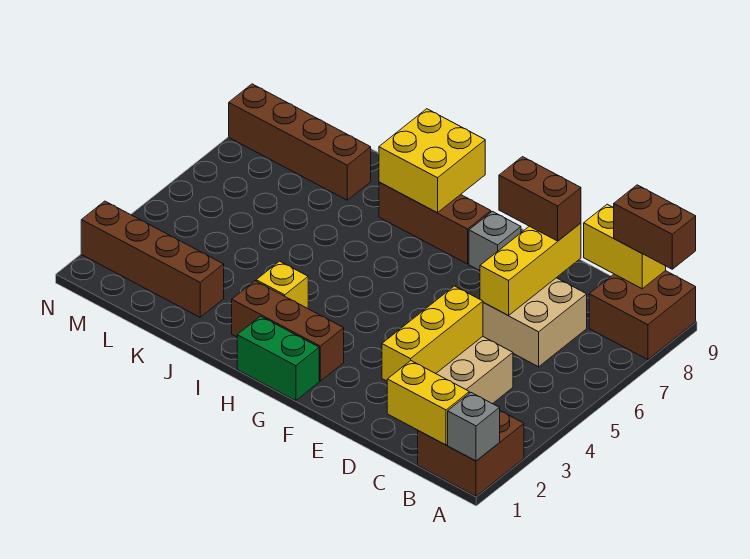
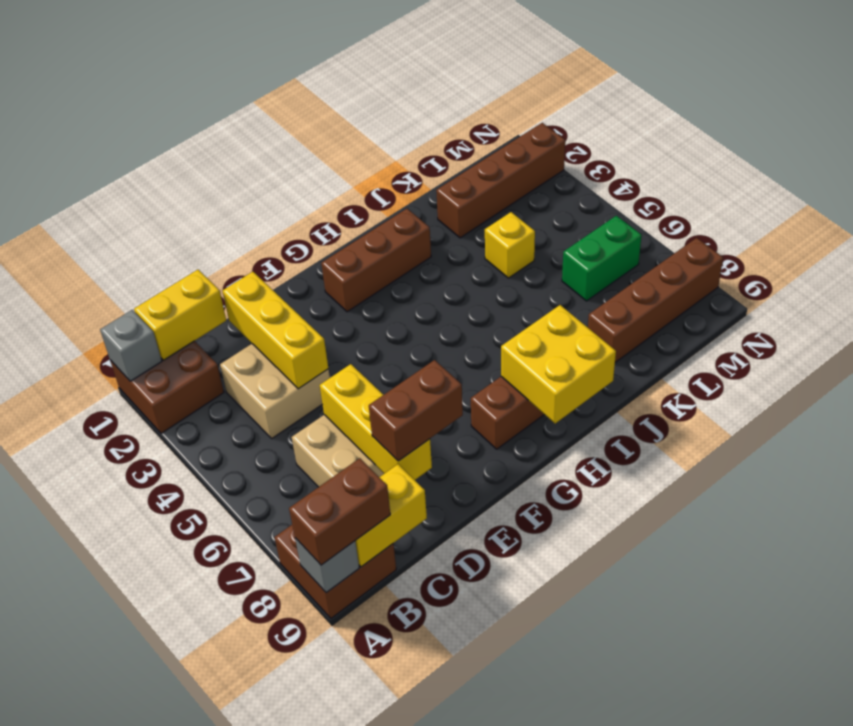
grey 1x1 brick [469,212,521,271] -> grey 1x1 brick moved to [295,538,359,593]
green 1x2 brick [237,316,319,401] -> green 1x2 brick moved to [562,216,642,301]
yellow 1x1 brick [256,261,308,308] -> yellow 1x1 brick moved to [485,212,535,278]

